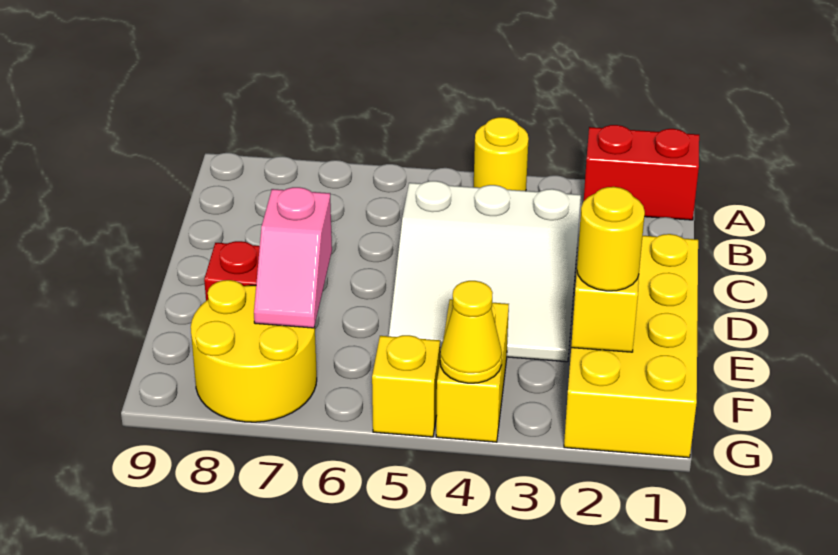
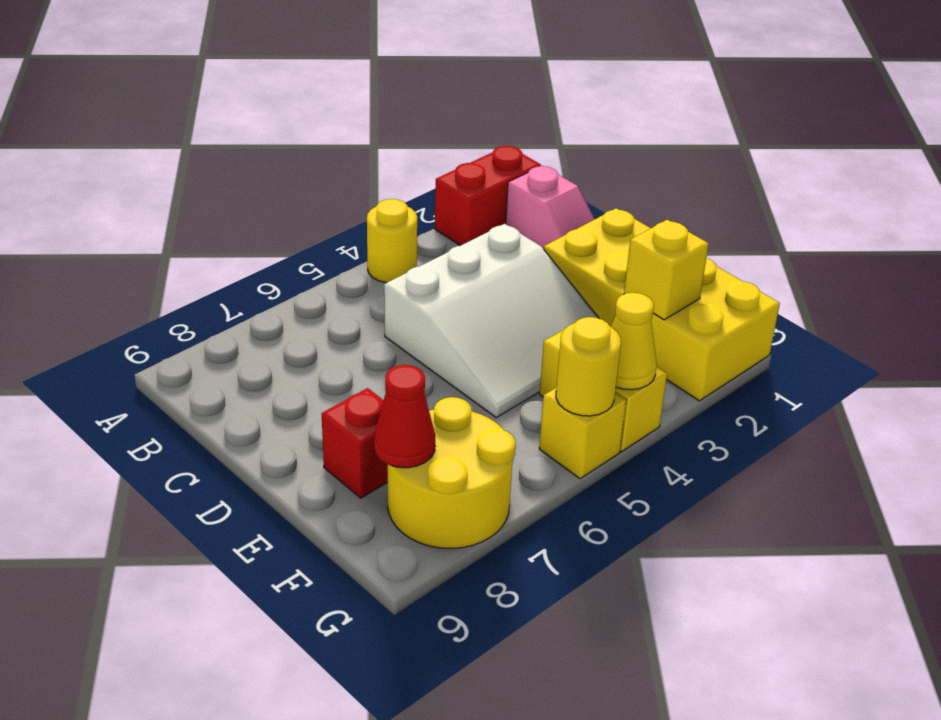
pink 1x2 slope [254,187,332,328] -> pink 1x2 slope moved to [506,166,595,249]
yellow 1x1 round brick [577,187,645,291] -> yellow 1x1 round brick moved to [556,317,621,416]
none -> red 1x1 cone [374,365,435,468]

